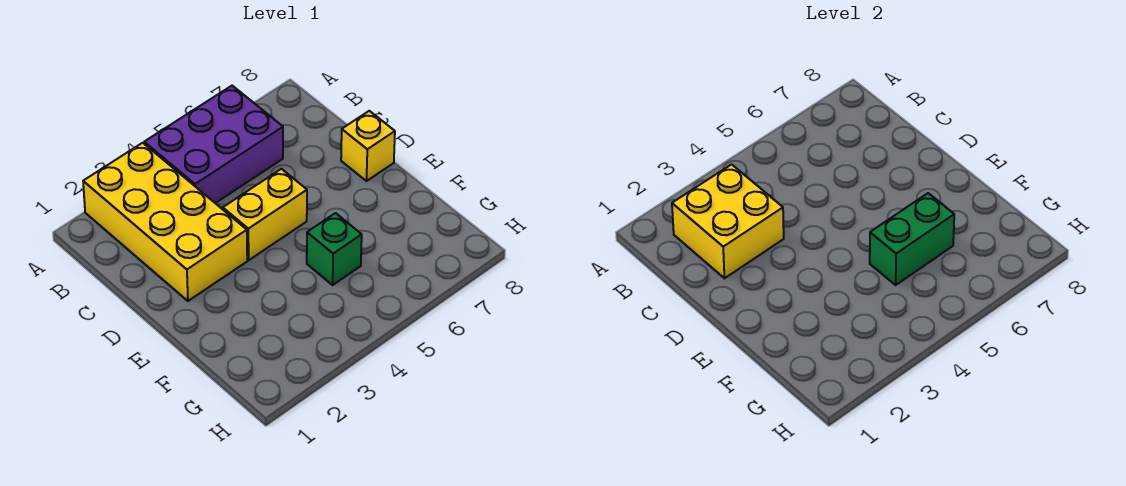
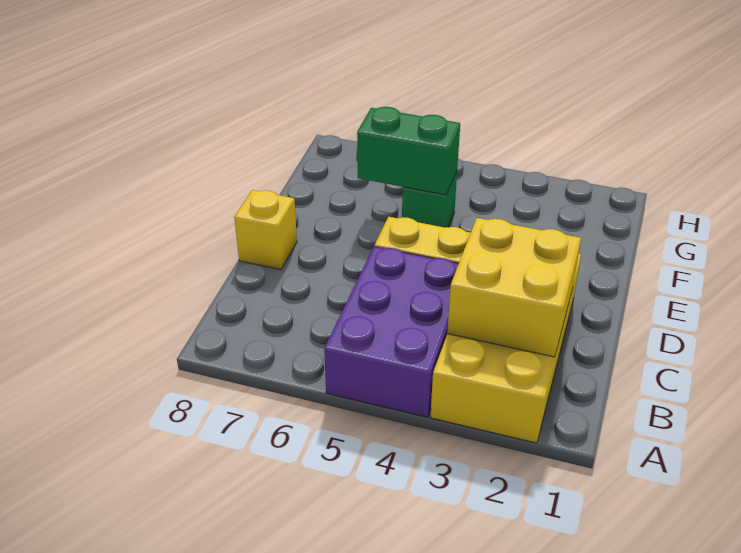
purple 2x3 brick [144,86,283,203] -> purple 2x3 brick turned to [324,247,458,417]

